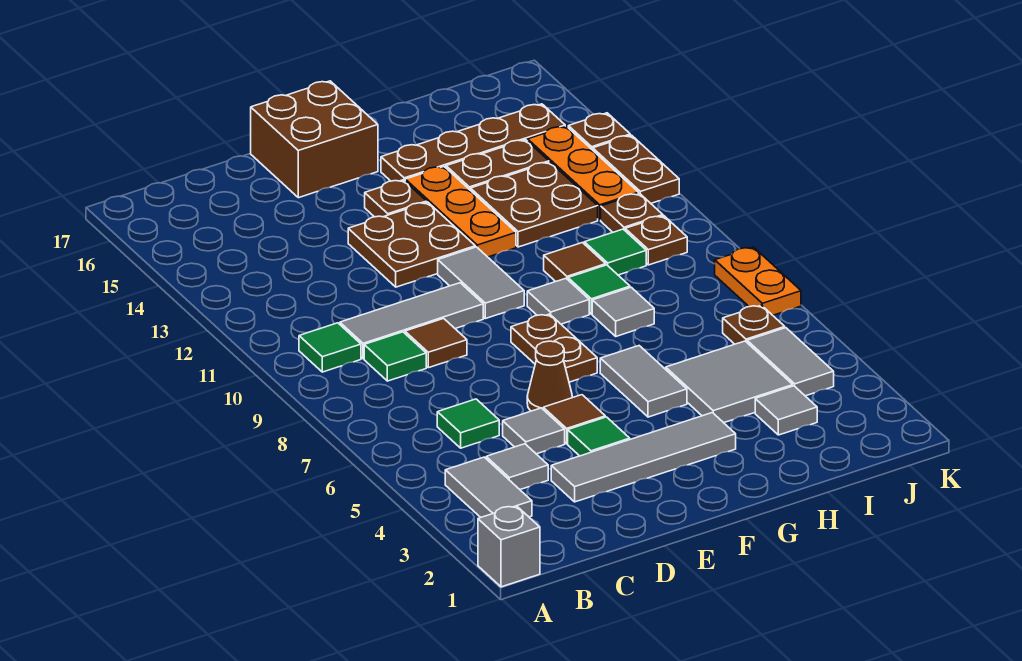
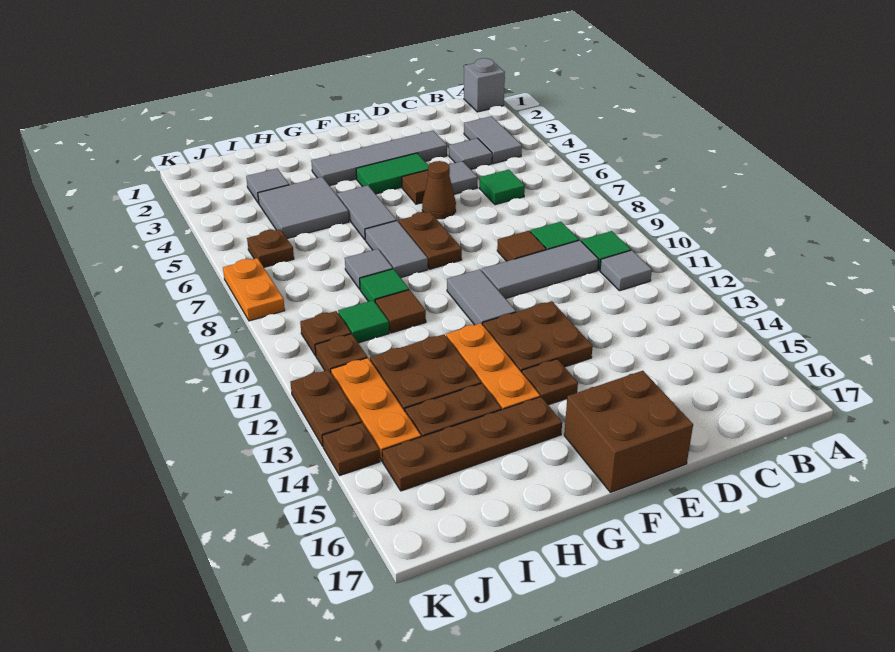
green 1x1 tile [568,417,630,456] -> green 1x2 tile [356,153,428,194]
grey 1x1 tile [527,278,589,324] -> grey 1x1 tile moved to [600,250,652,291]
grey 1x2 tile [747,328,834,396] -> grey 1x2 tile moved to [365,221,428,278]

